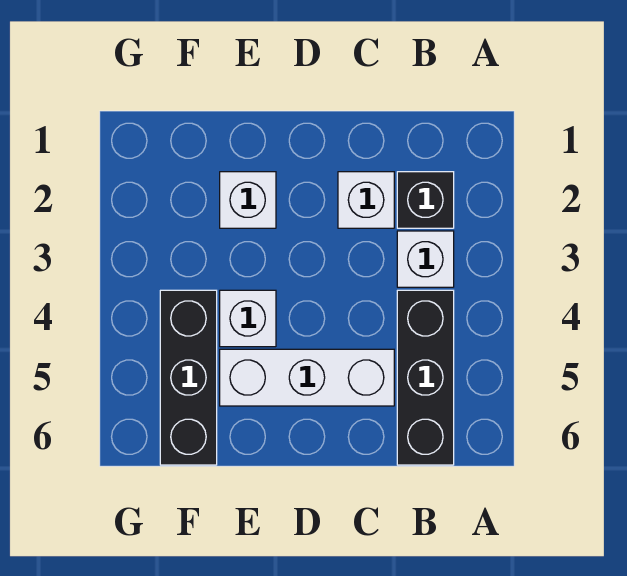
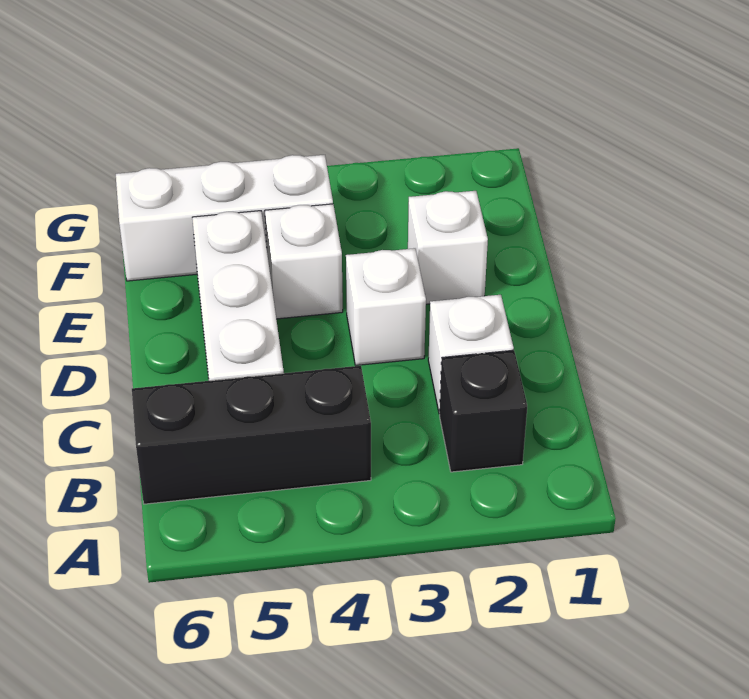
white 1x1 brick [397,231,454,287] -> white 1x1 brick moved to [346,248,426,365]
black 1x3 brick [160,290,217,465] -> white 1x3 brick [116,155,333,281]

